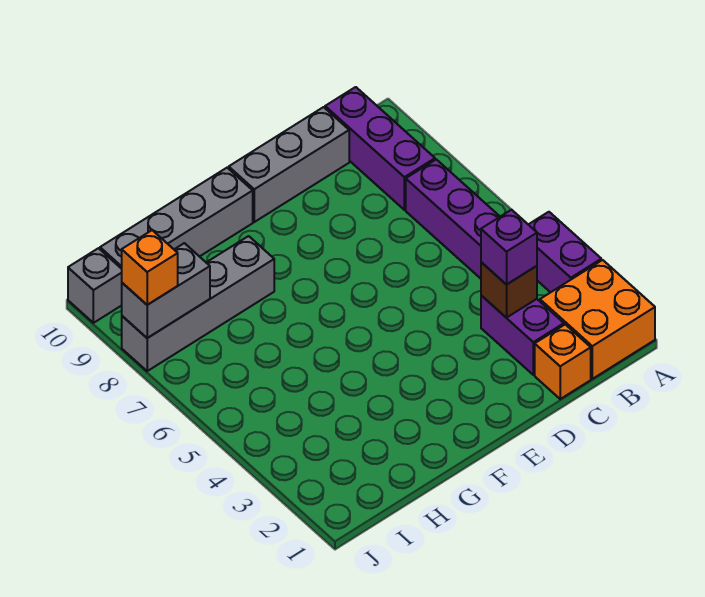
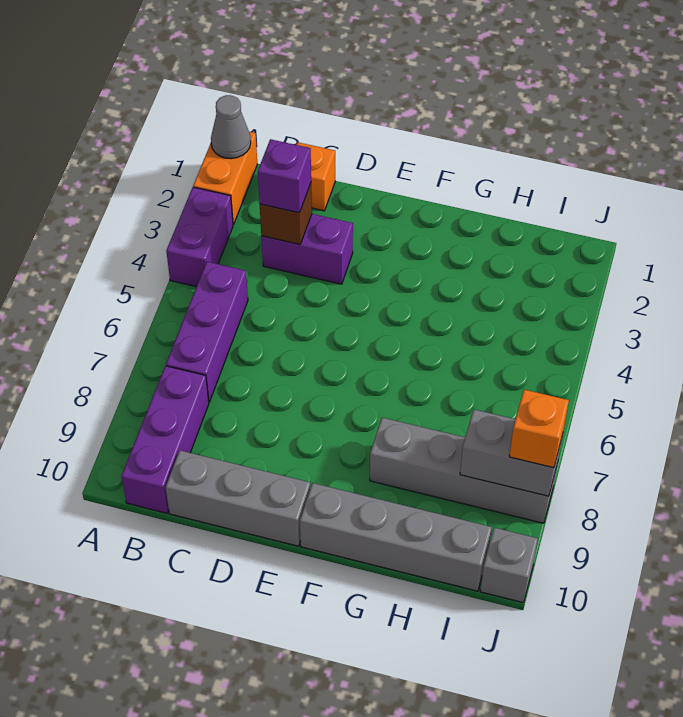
orange 2x2 brick [540,260,655,379] -> orange 1x2 brick [193,132,257,225]
none -> grey 1x1 cone [211,95,251,159]
purple 1x2 brick [481,295,564,375] -> purple 1x2 brick turned to [261,214,353,284]

